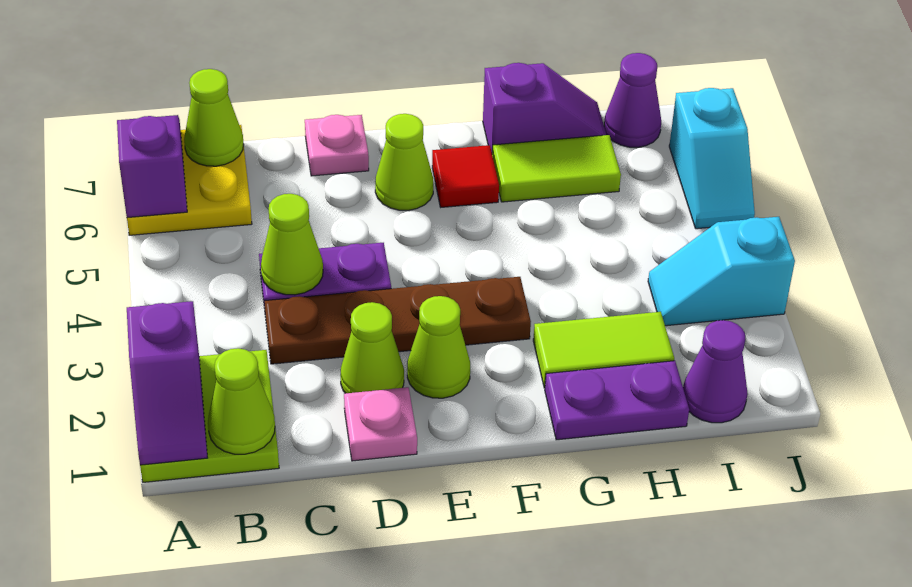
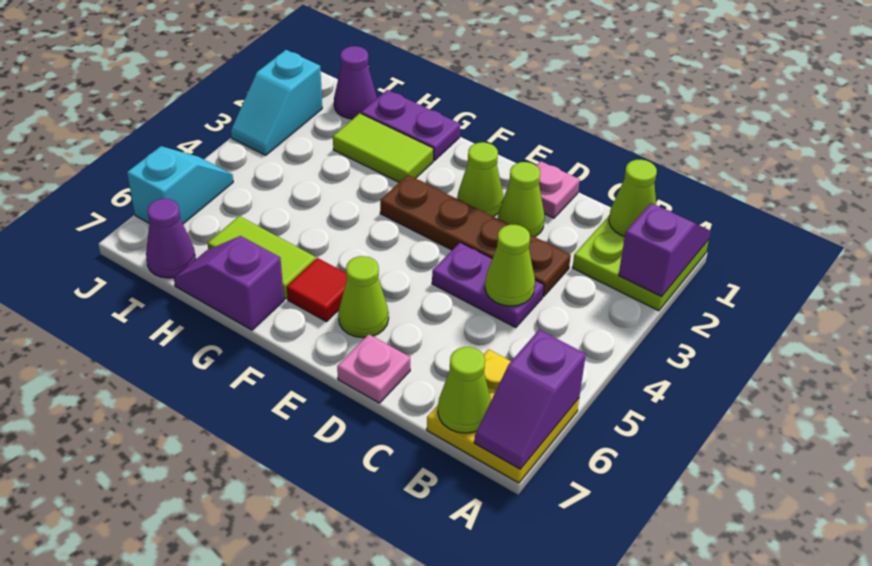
cyan 1x2 slope [648,217,795,326] -> cyan 1x2 slope turned to [231,50,322,155]

